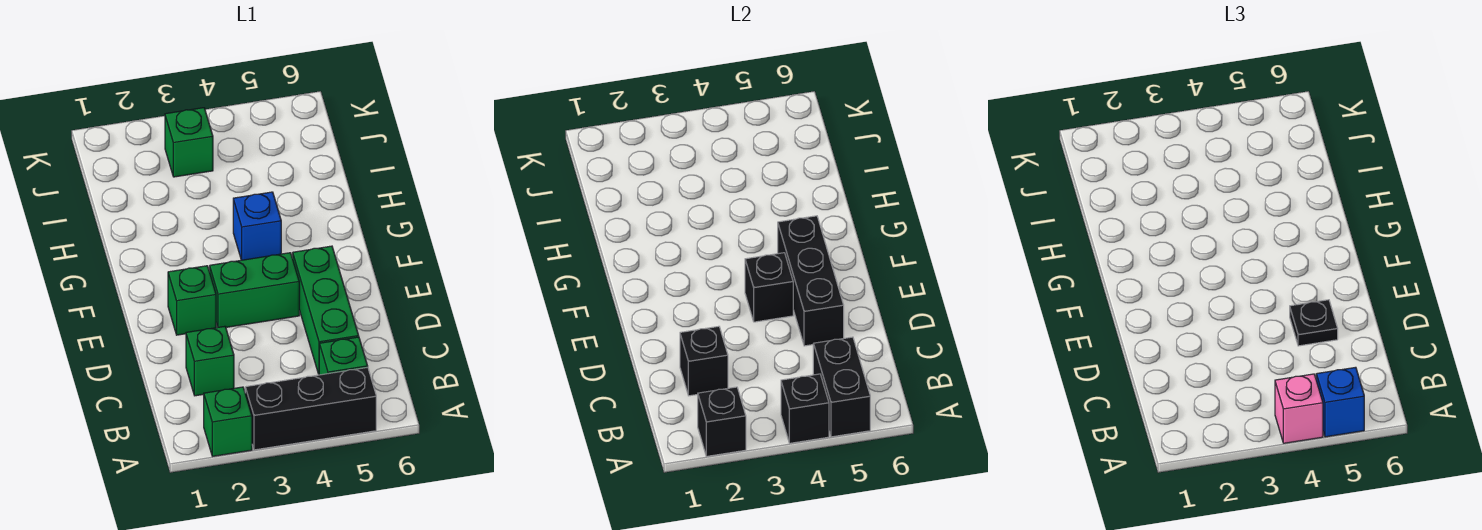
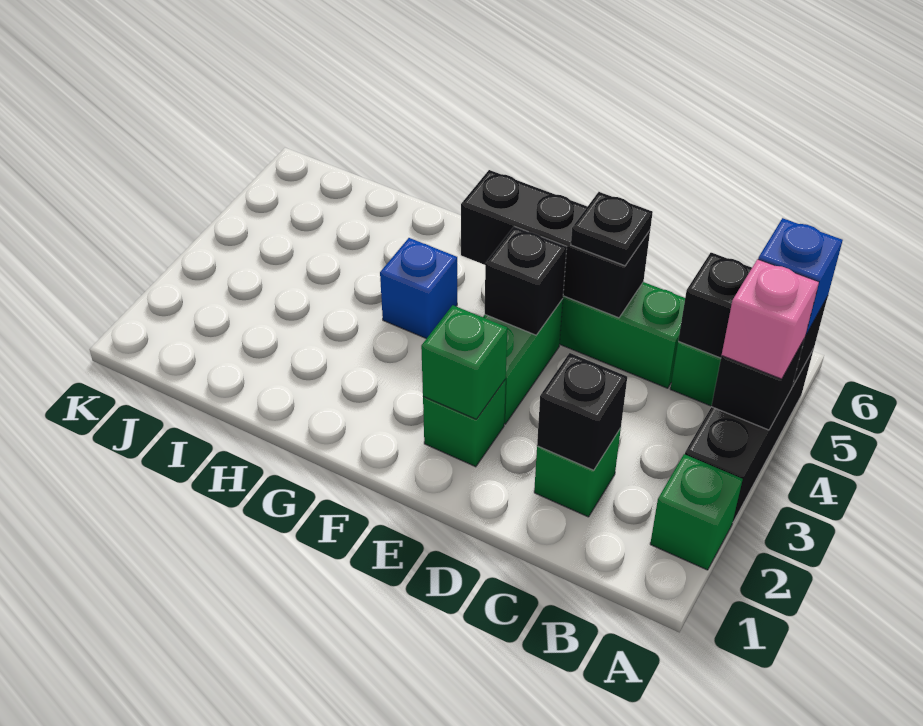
black 1x1 brick [698,387,746,456] -> none
green 1x1 brick [165,108,213,177] -> green 1x1 brick moved to [421,305,507,419]

